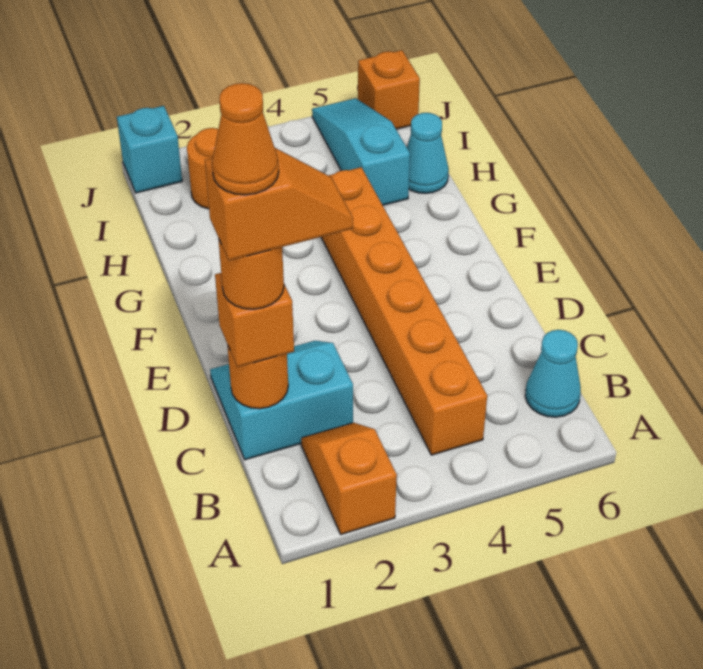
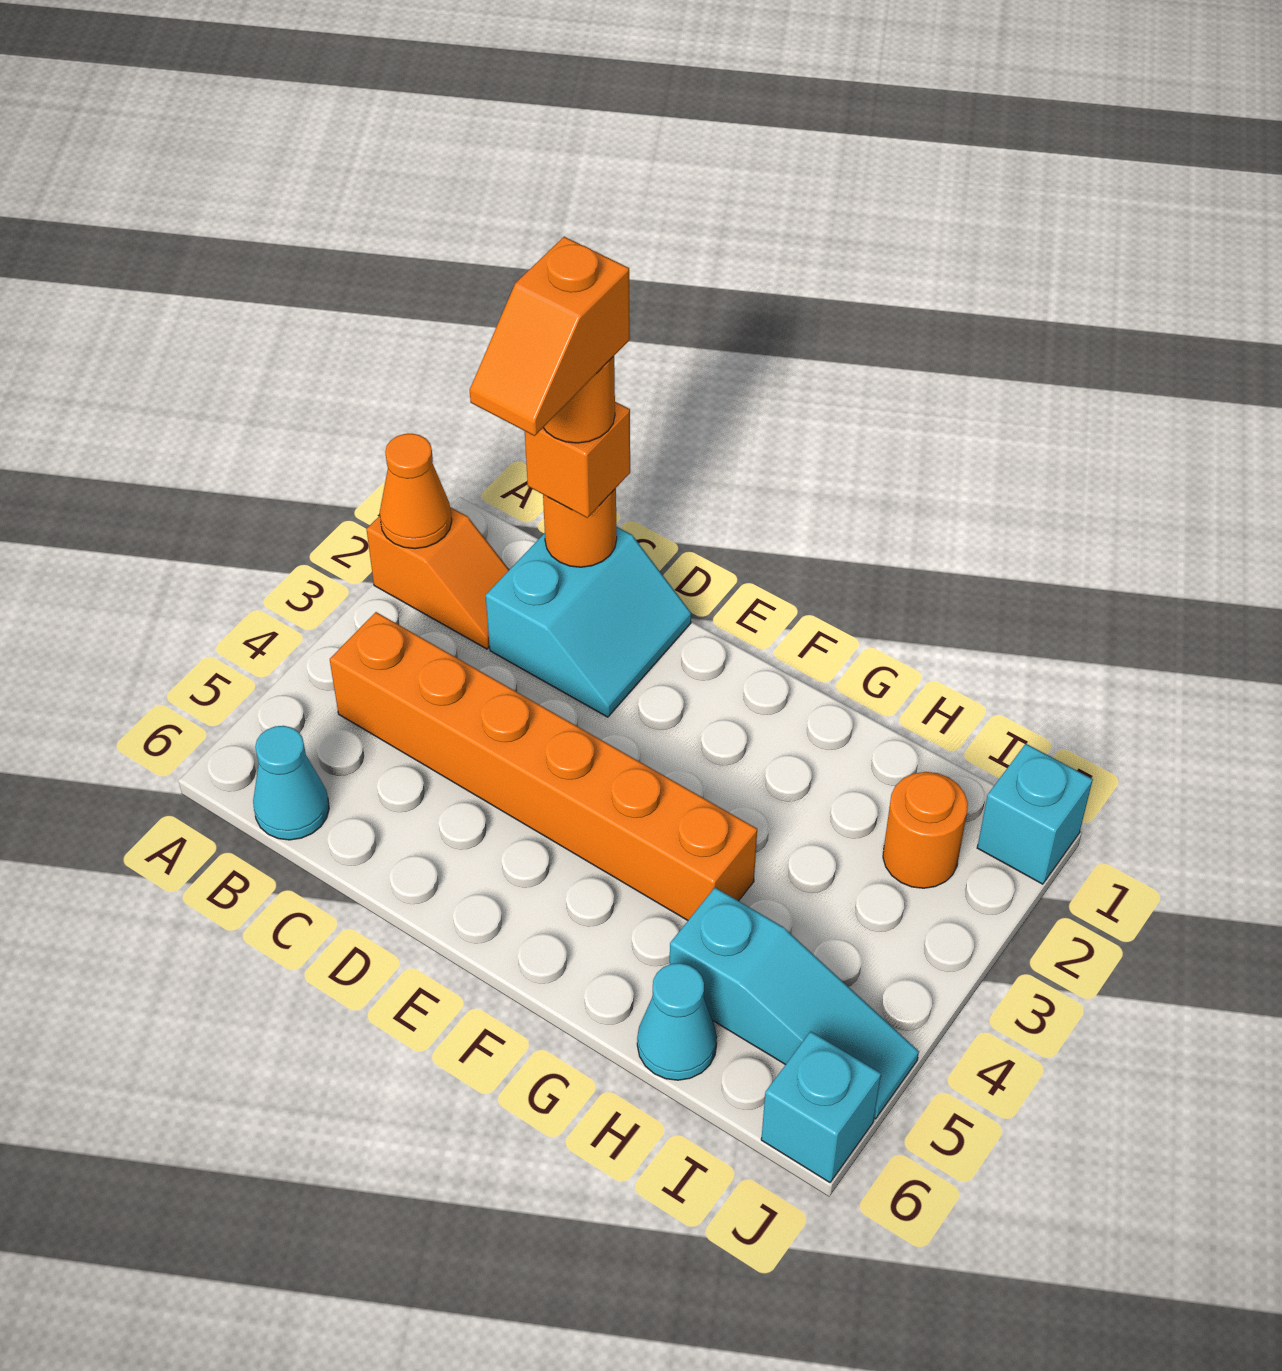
orange 1x1 cone [212,83,279,195] -> orange 1x1 cone moved to [380,434,452,549]
orange 1x1 brick [358,50,420,129] -> cyan 1x1 brick [761,1032,881,1182]

